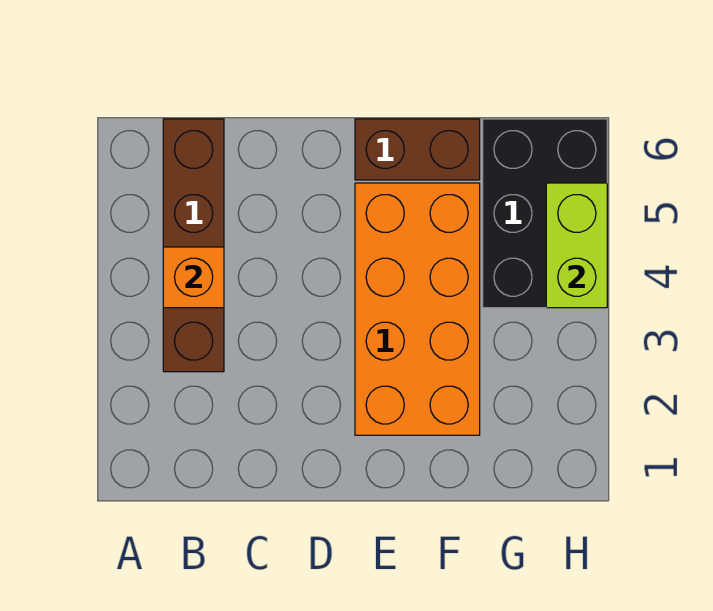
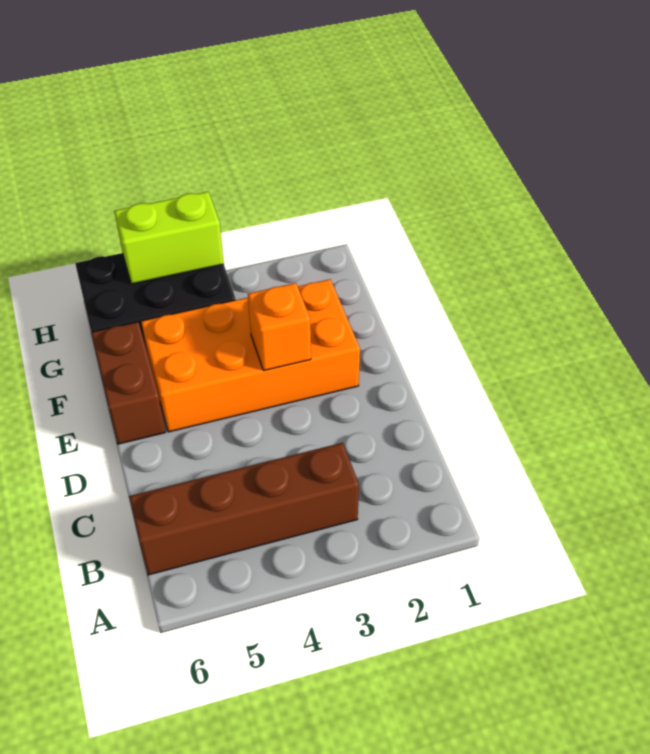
orange 1x1 brick [163,247,224,308] -> orange 1x1 brick moved to [248,283,311,370]

